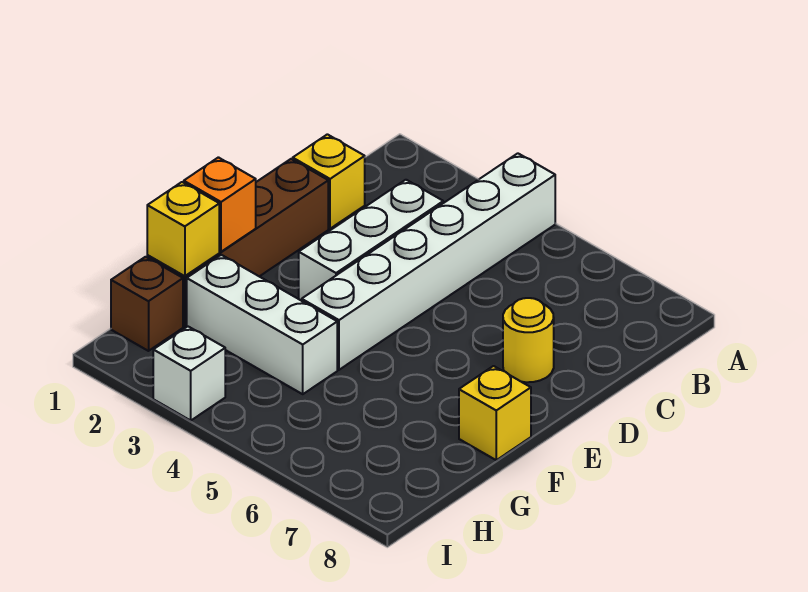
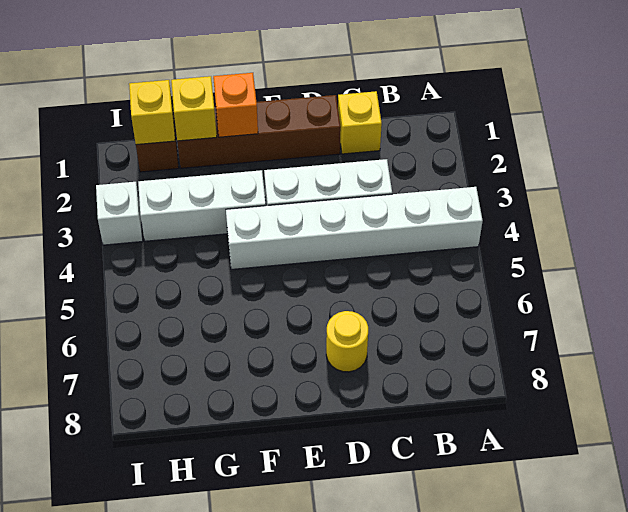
yellow 1x1 brick [459,366,531,460] -> yellow 1x1 brick moved to [129,80,175,145]
white 1x3 brick [187,255,337,394] -> white 1x3 brick turned to [138,170,266,241]

